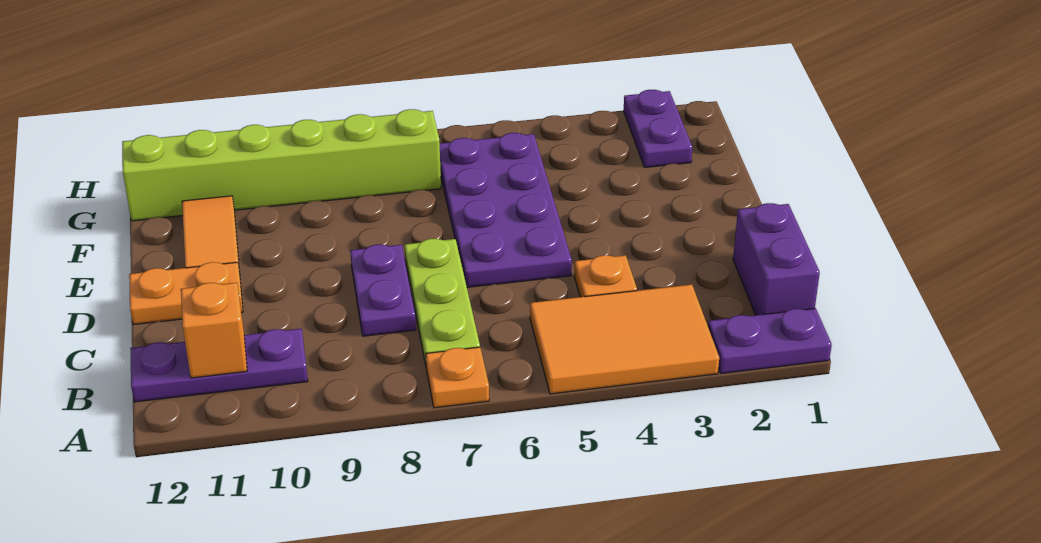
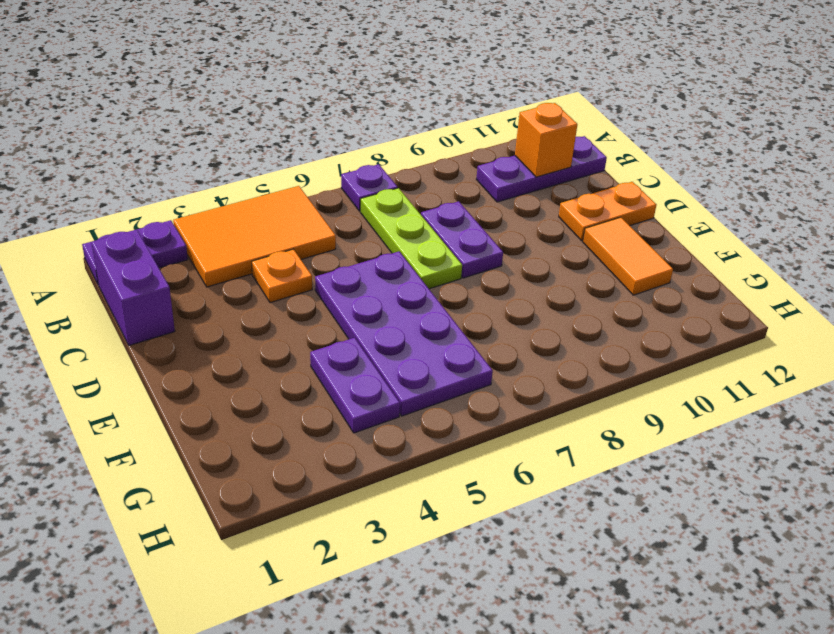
orange 1x1 plate [426,347,489,408] -> purple 1x1 plate [341,164,398,211]
purple 1x2 plate [624,90,692,167] -> purple 1x2 plate moved to [310,338,400,433]
lime 1x6 brick [122,109,441,221] -> none

